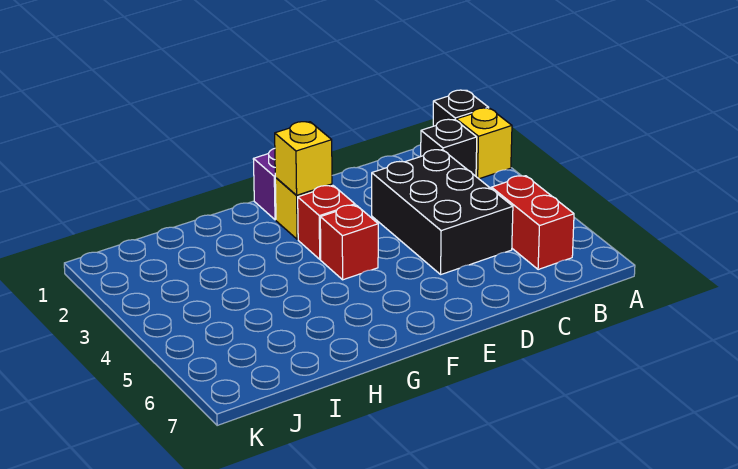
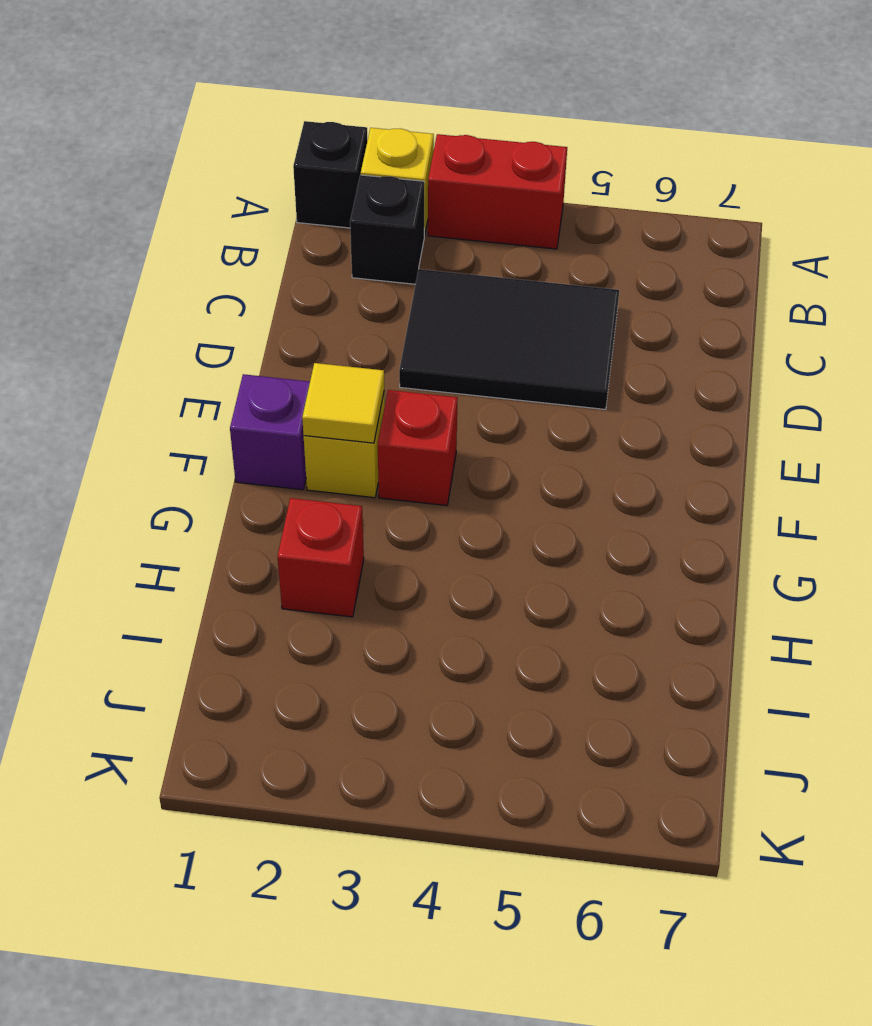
red 1x2 brick [491,176,574,270] -> red 1x2 brick moved to [428,134,567,249]
black 2x3 brick [372,150,513,274] -> black 2x3 tile [399,269,619,409]
yellow 1x1 brick [275,122,332,195] -> yellow 1x1 tile [302,363,384,443]
red 1x1 brick [320,205,378,280] -> red 1x1 brick moved to [278,498,364,617]

